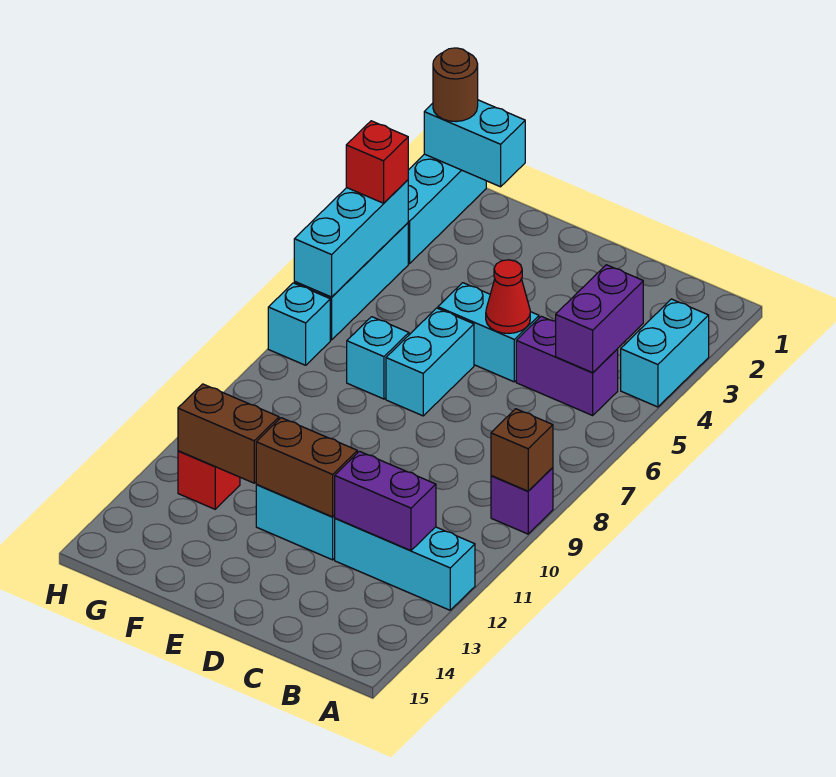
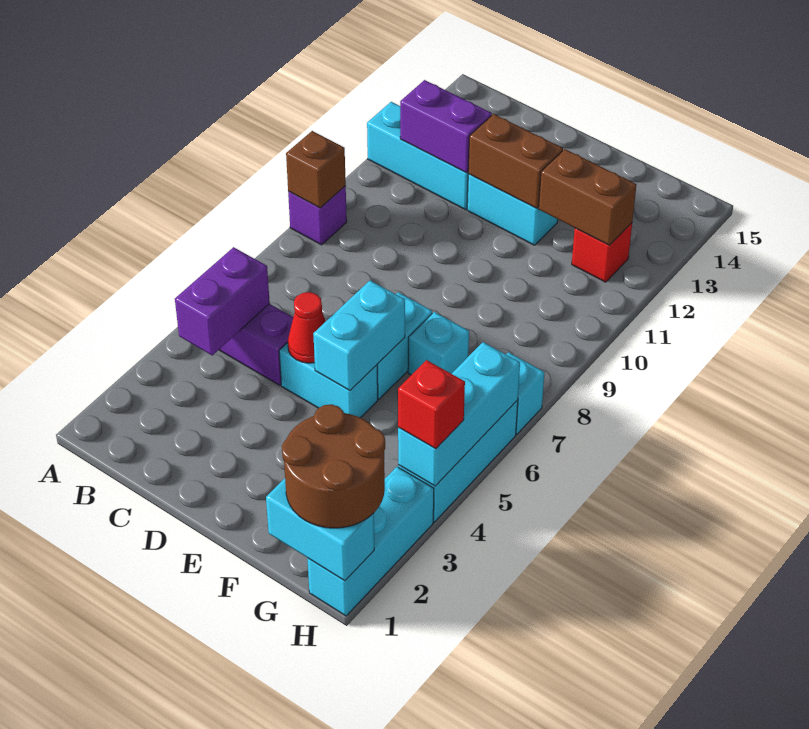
cyan 1x2 brick [621,299,709,407] -> cyan 1x2 brick moved to [313,280,405,390]
brown 1x1 round brick [433,48,478,122] -> brown 2x2 round brick [282,404,385,528]

